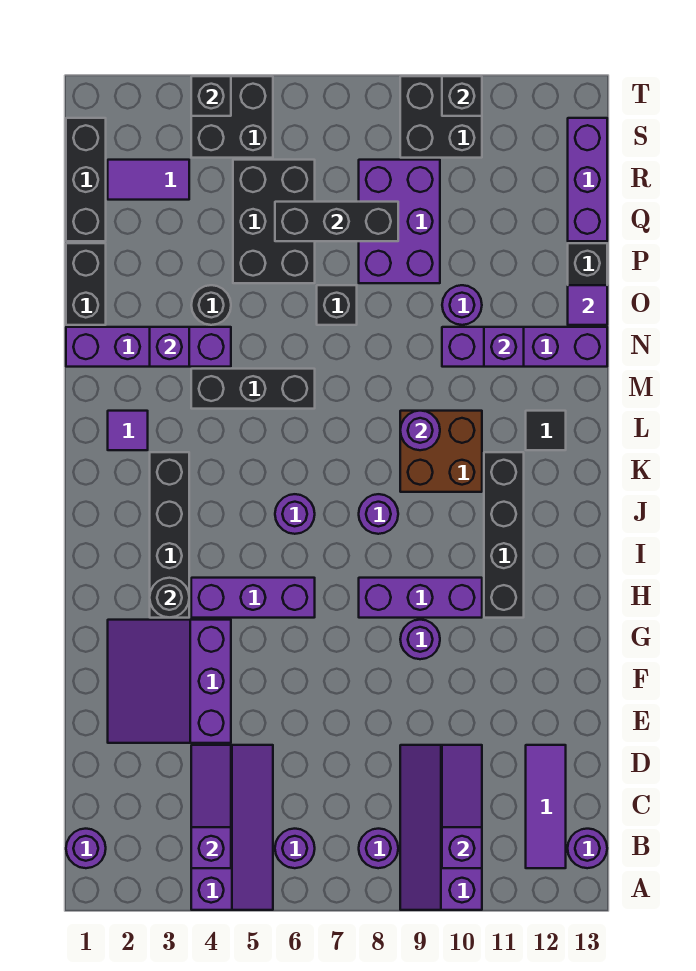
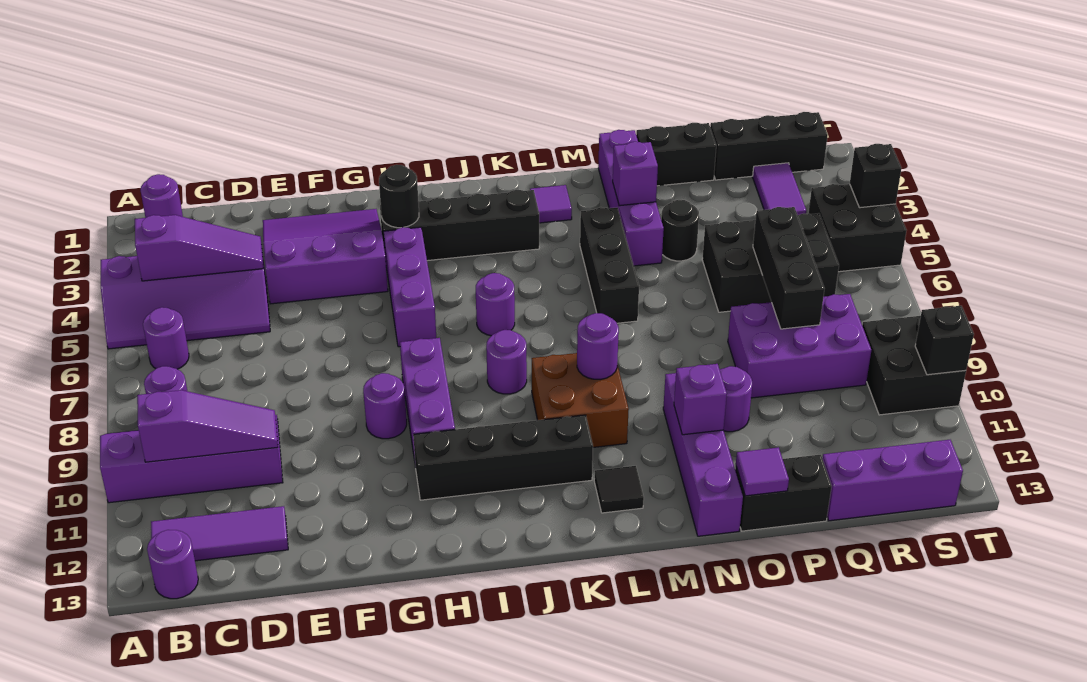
black 1x1 brick [317,285,357,325] -> none

